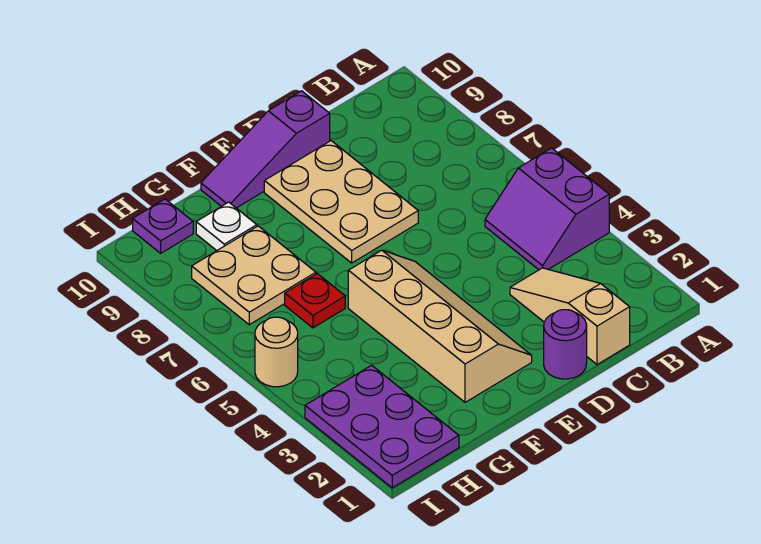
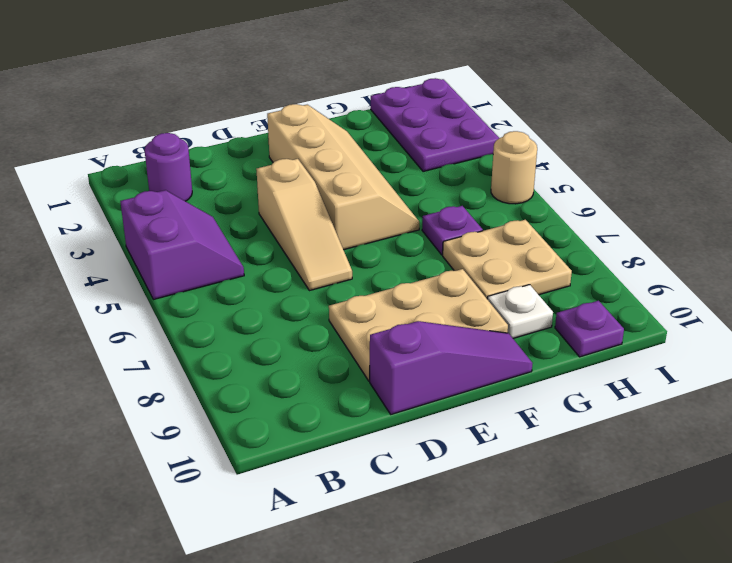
tan 1x3 slope [510,268,630,364] -> tan 1x3 slope moved to [256,159,352,291]
purple 1x1 round brick [544,310,587,379] -> purple 1x1 round brick moved to [145,133,192,201]
tan 2x3 plate [264,141,418,263] -> tan 2x3 plate turned to [329,269,508,381]
tan 2x4 slope [348,250,532,402] -> tan 2x4 slope turned to [267,104,419,250]
red 1x1 plate [285,274,345,328] -> purple 1x1 plate [422,206,483,255]

